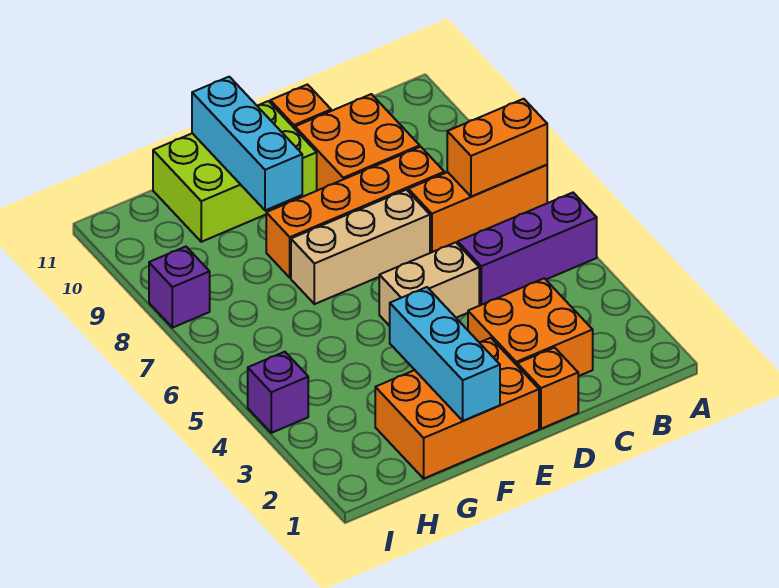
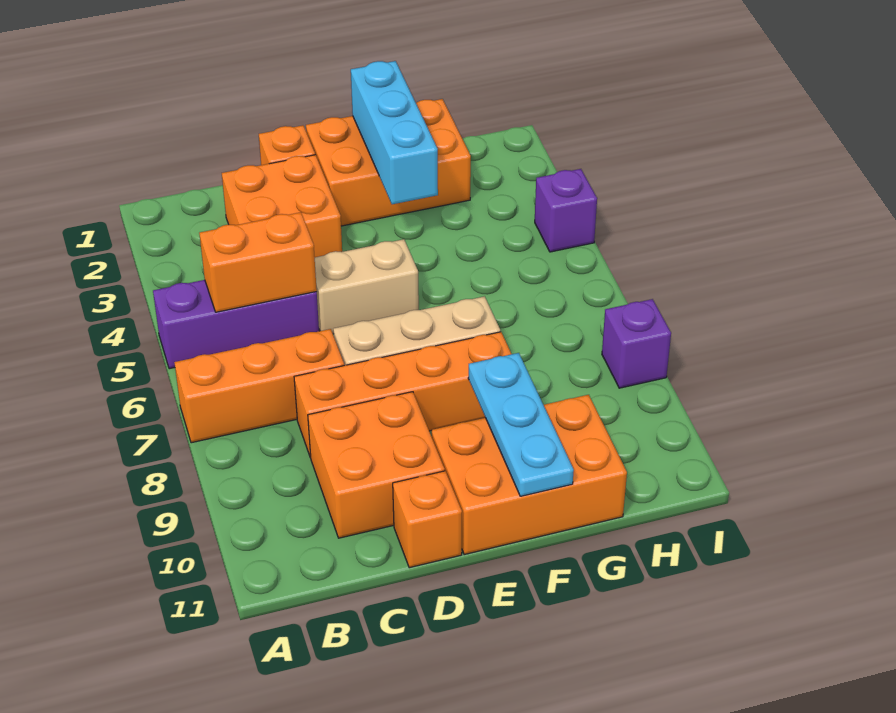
orange 1x2 brick [447,99,547,197] -> orange 1x2 brick moved to [199,212,317,312]
lime 2x3 brick [153,101,317,242] -> orange 2x3 brick [432,395,627,555]
cyan 1x3 brick [192,77,302,210] -> cyan 1x3 plate [468,353,574,496]

